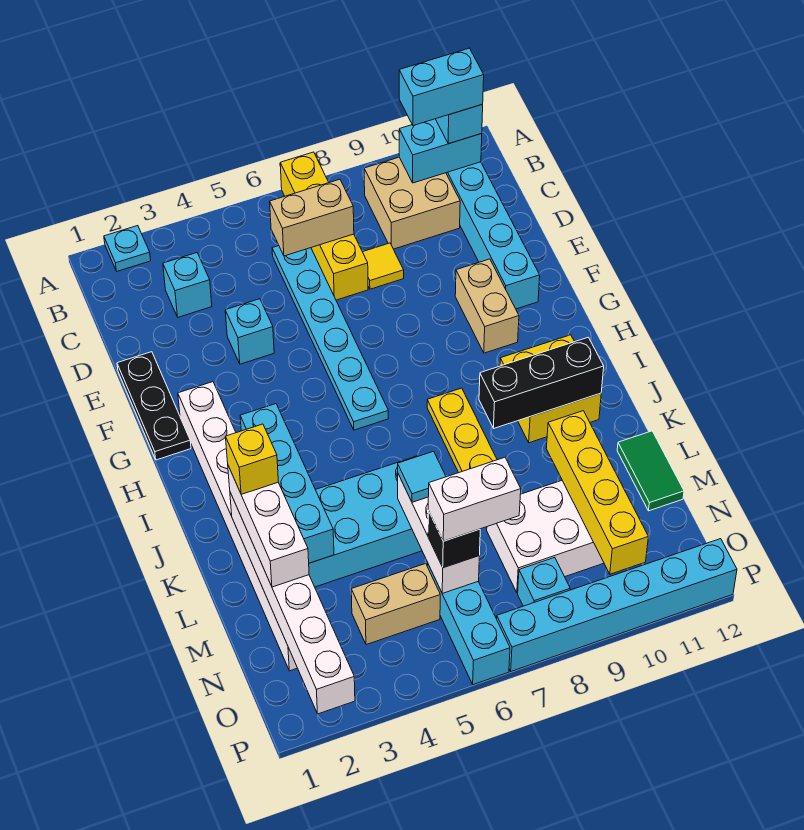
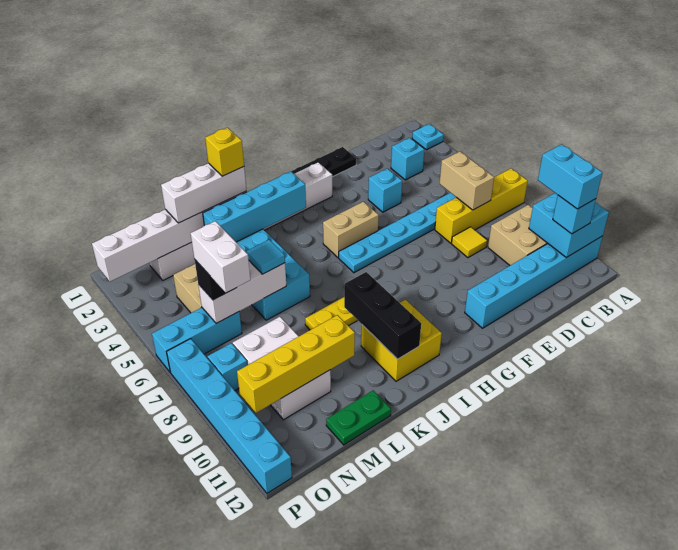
cyan 1x2 brick [399,119,482,183] -> cyan 2x2 brick [529,193,609,258]
tan 1x2 brick [455,259,519,353] -> tan 1x2 brick moved to [323,202,379,258]
green 1x2 tile [617,431,684,511] -> green 1x2 plate [326,391,391,445]

